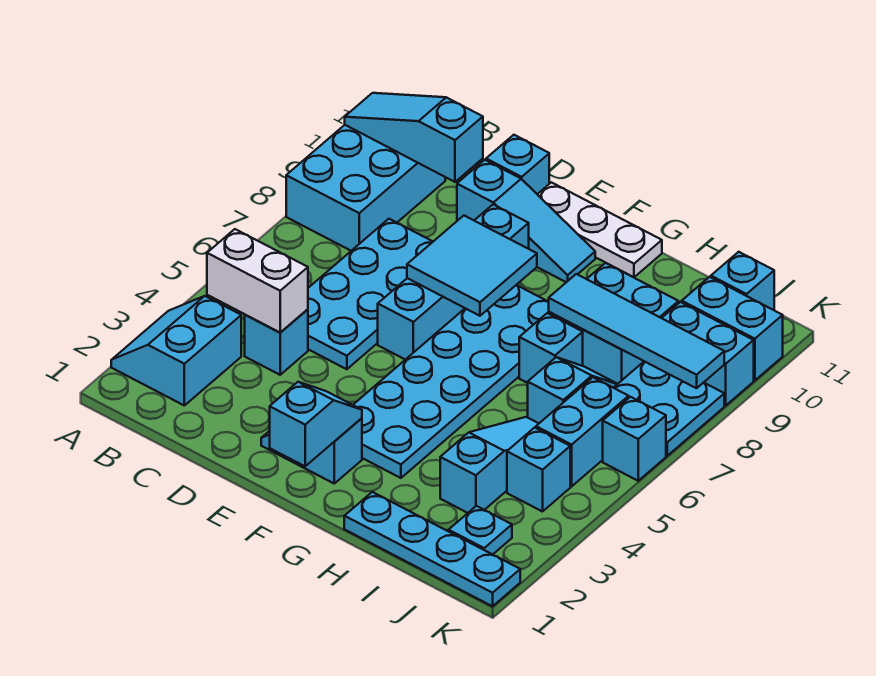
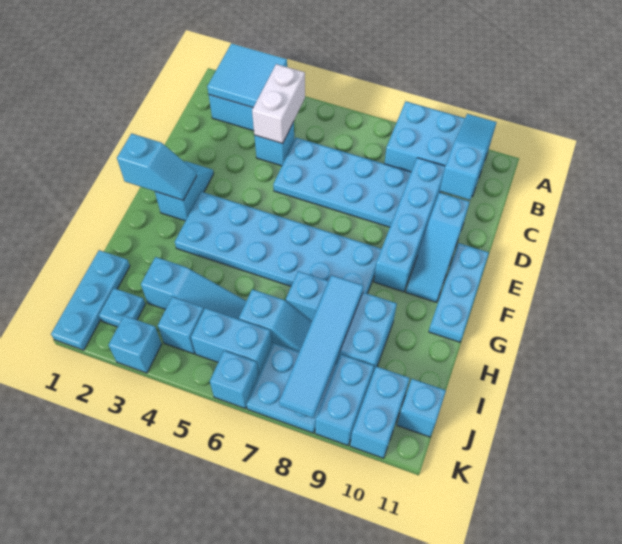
cyan 1x1 brick [486,135,549,194] -> cyan 1x1 brick moved to [108,316,162,373]
cyan 1x4 brick [378,205,529,360] -> cyan 1x4 brick turned to [374,158,445,292]
cyan 2x2 tile [407,216,537,316] -> cyan 2x2 tile moved to [207,43,287,107]
white 1x3 plate [537,182,662,277] -> cyan 1x3 plate [429,243,489,342]
cyan 1x4 plate [344,492,520,606] -> cyan 1x3 plate [51,250,130,350]

